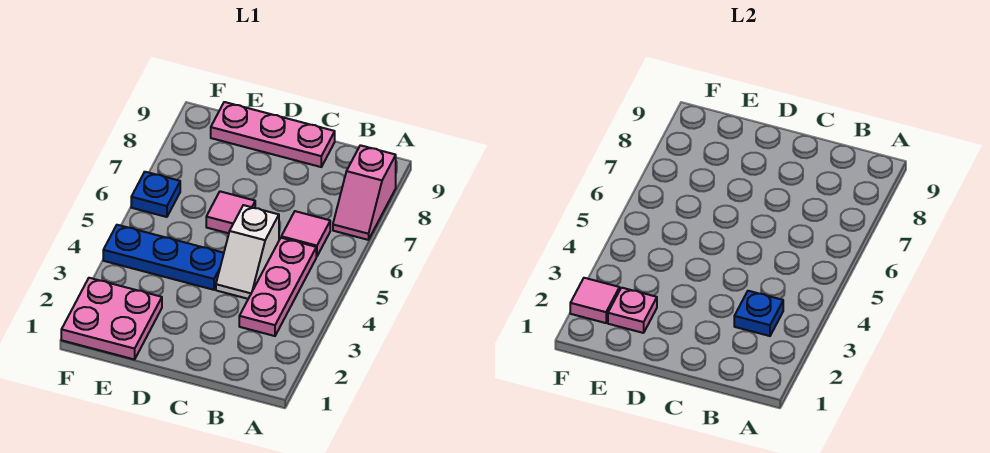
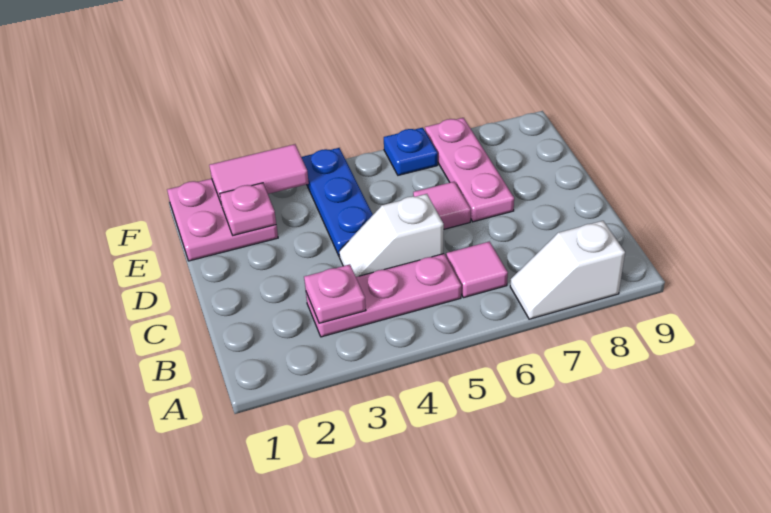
pink 1x2 slope [333,145,396,240] -> white 1x2 slope [510,221,625,319]
blue 1x1 plate [734,291,783,336] -> pink 1x1 plate [304,264,366,323]
pink 1x3 plate [211,102,335,167] -> pink 1x3 plate moved to [425,118,514,222]
pink 1x1 tile [570,278,619,323] -> pink 1x2 tile [209,144,309,205]

